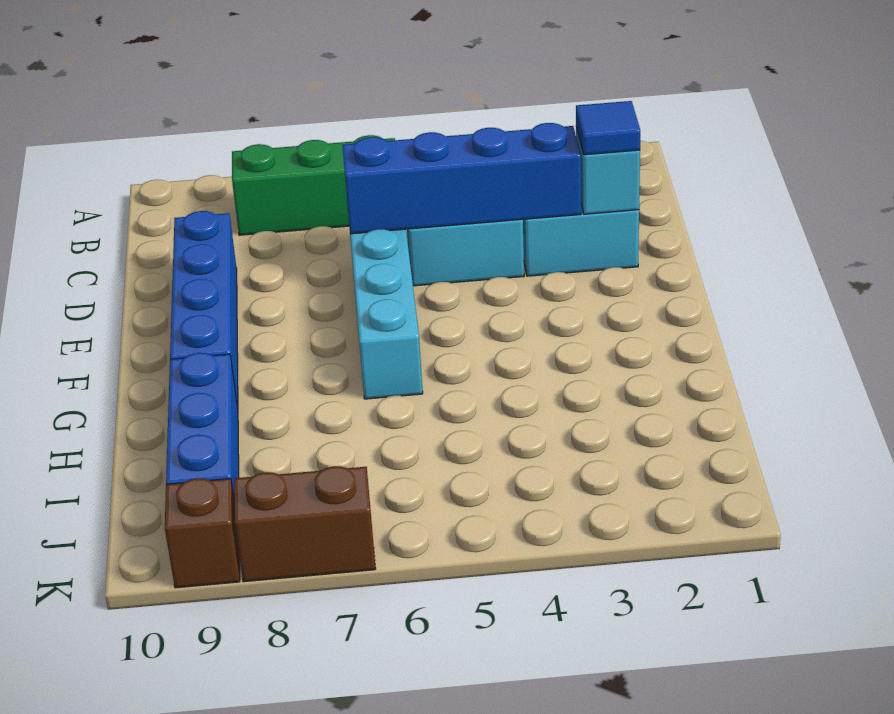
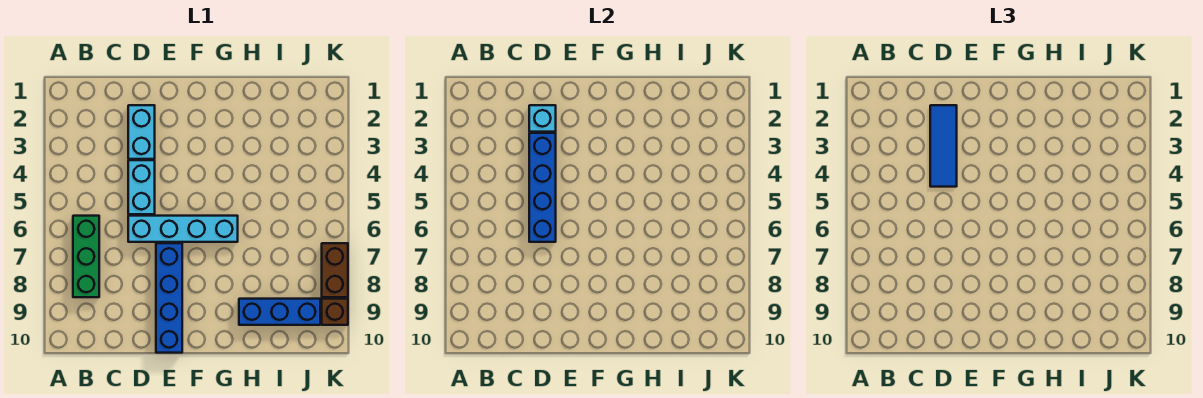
blue 1x1 tile [576,101,640,155] -> blue 1x3 tile [930,105,957,187]
blue 1x4 brick [170,211,238,407] -> blue 1x4 brick turned to [156,243,182,353]

